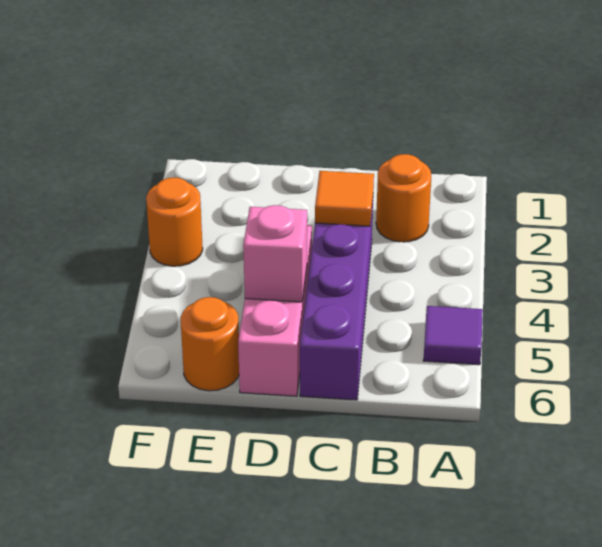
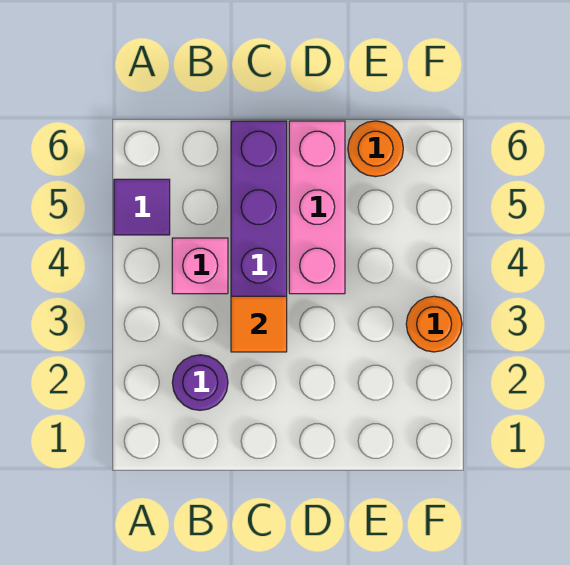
orange 1x1 round brick [376,154,431,242] -> purple 1x1 round brick [172,355,228,410]
pink 1x1 brick [243,205,307,302] -> pink 1x1 brick moved to [172,238,228,294]

